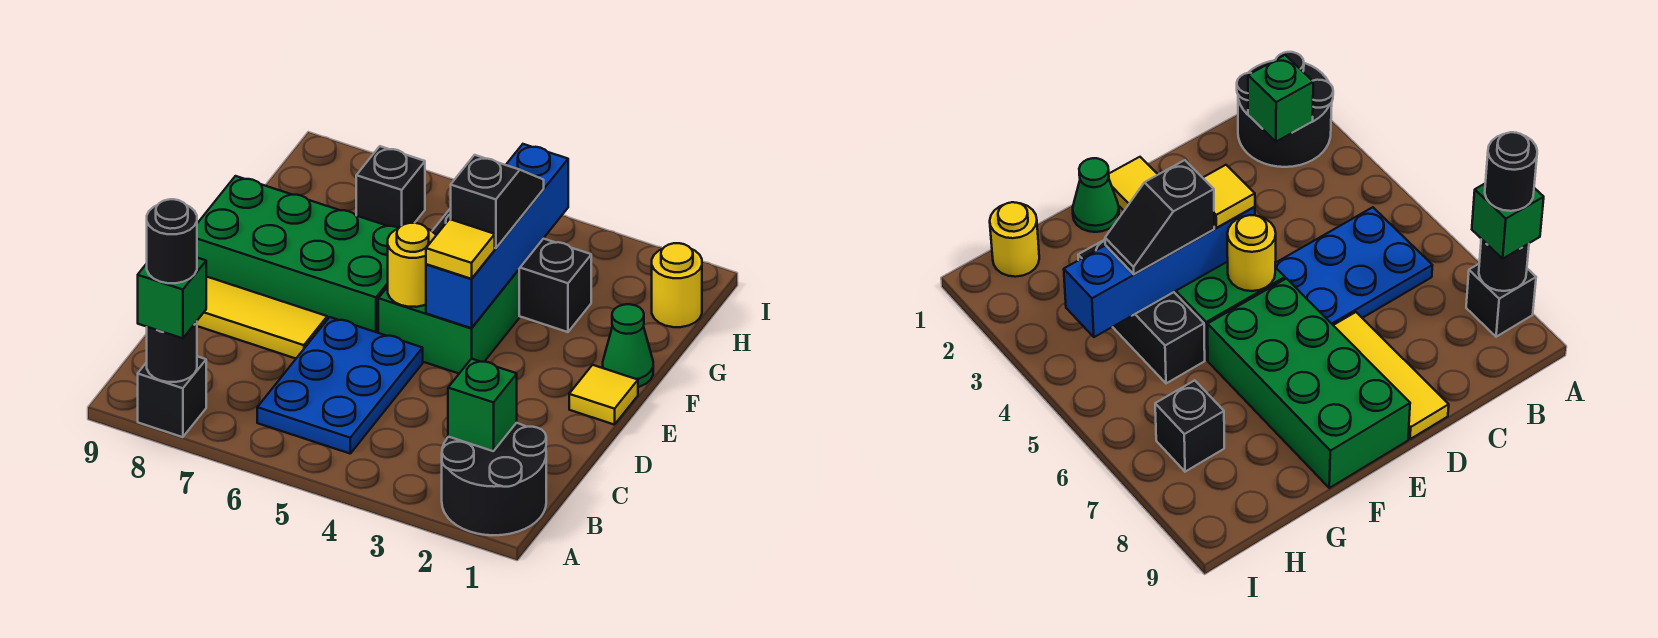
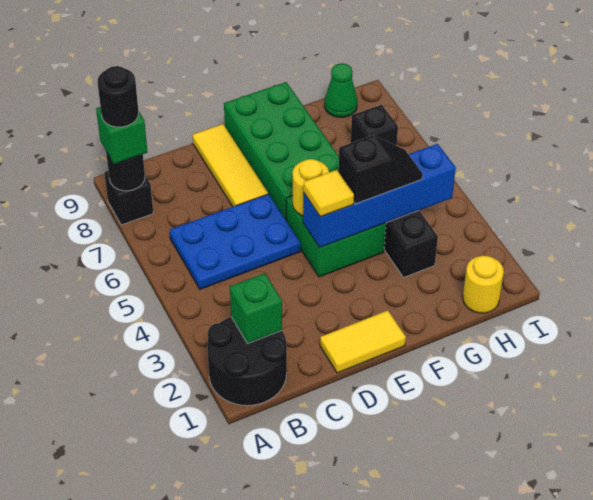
yellow 1x1 tile [569,365,638,425] -> yellow 1x2 tile [320,310,406,373]
green 1x1 cone [603,304,653,387] -> green 1x1 cone moved to [325,63,357,117]

